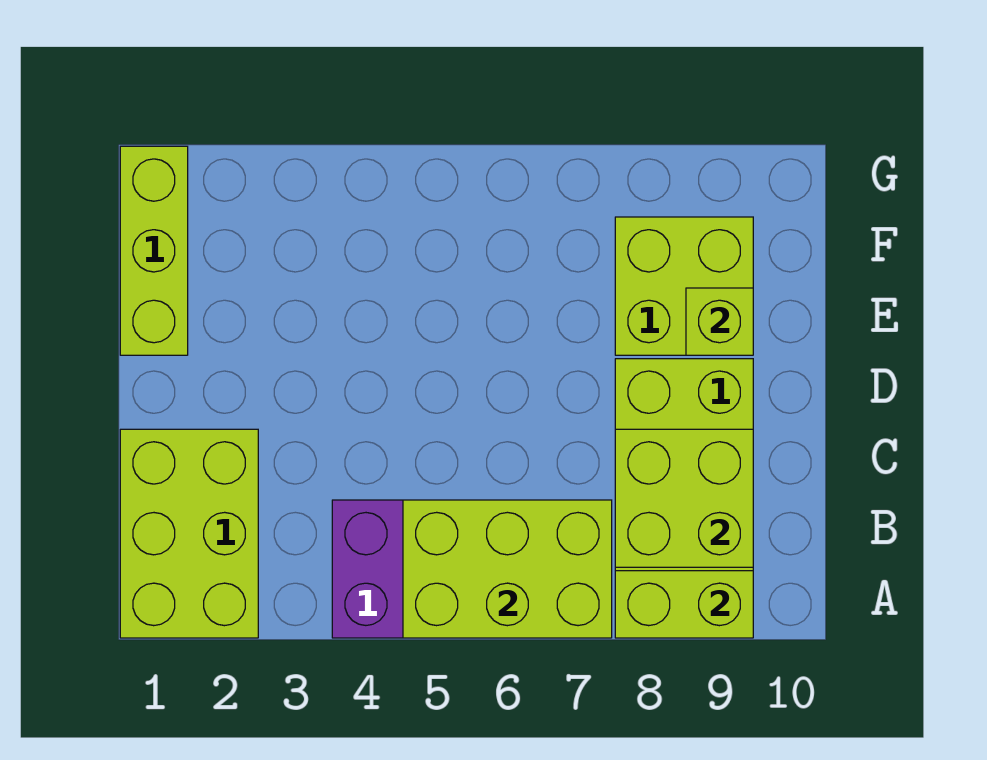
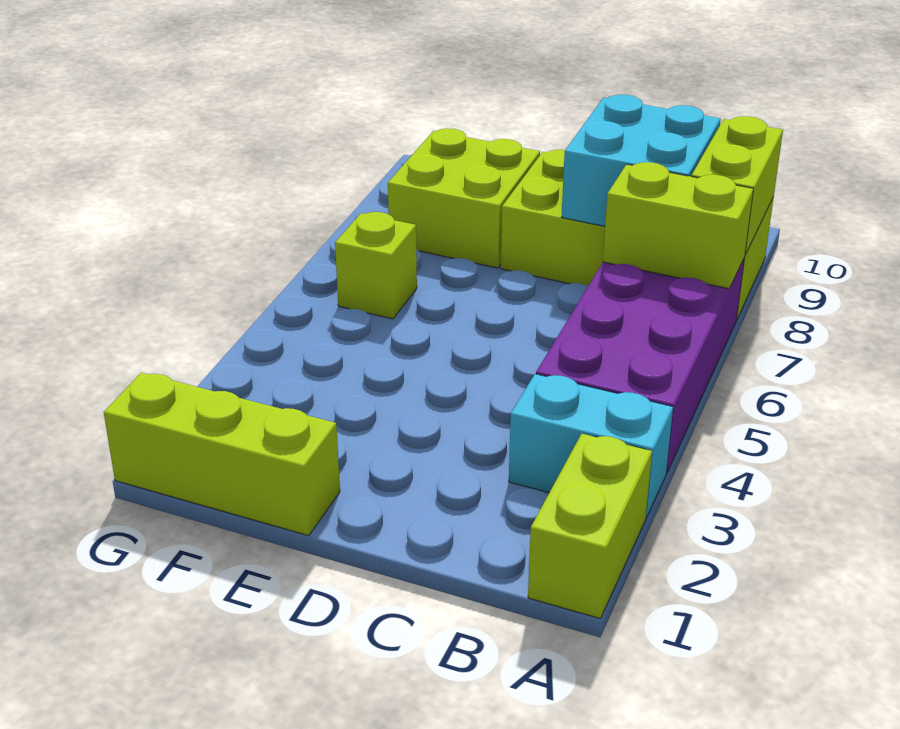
lime 2x3 brick [120,429,258,638] -> lime 1x2 brick [528,434,652,618]
none -> cyan 1x2 brick [509,374,673,518]
lime 2x3 brick [403,500,612,638] -> lime 1x2 brick [603,162,753,289]
lime 2x2 brick [615,429,753,567] -> cyan 2x2 brick [562,94,721,226]
lime 1x1 brick [686,288,753,355] -> lime 1x1 brick moved to [335,212,417,319]

